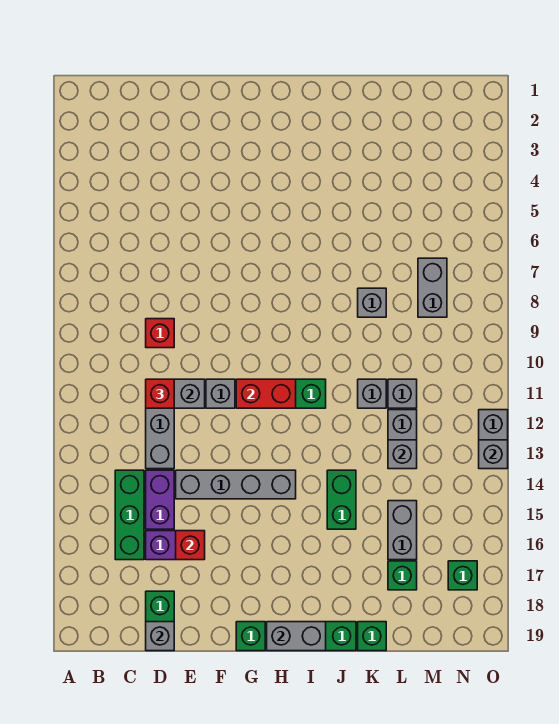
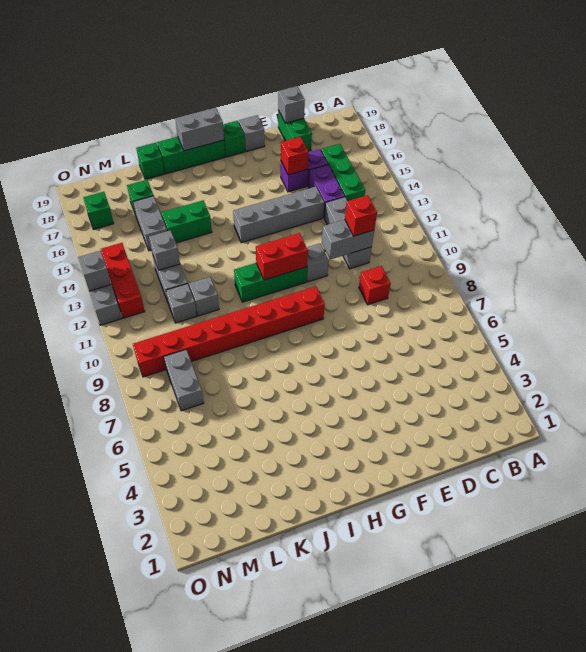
none -> red 1x8 brick [133,286,325,377]
green 1x2 brick [327,470,356,529] -> green 1x2 brick turned to [161,200,212,243]
grey 1x1 brick [358,288,386,317] -> grey 1x1 brick moved to [239,115,265,152]
none -> red 1x3 brick [101,243,145,318]

